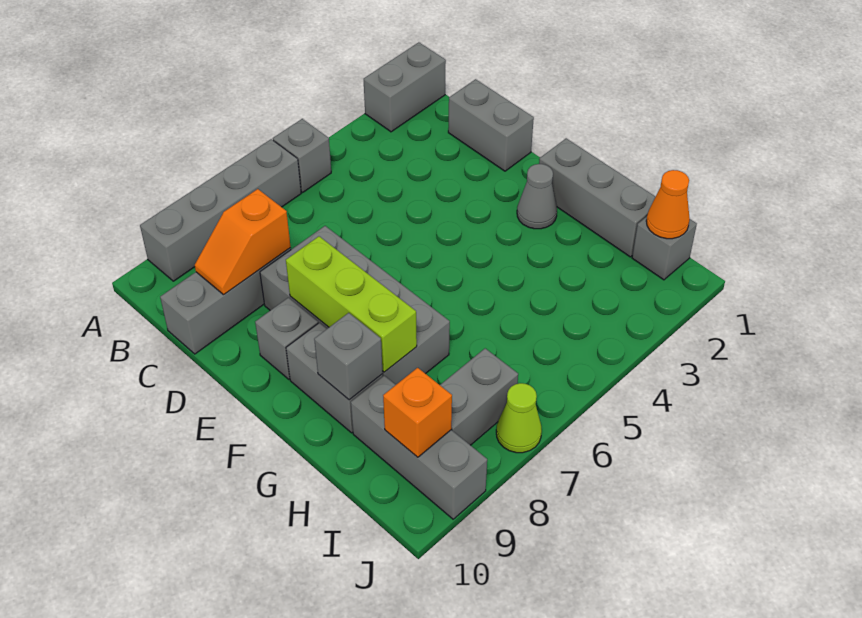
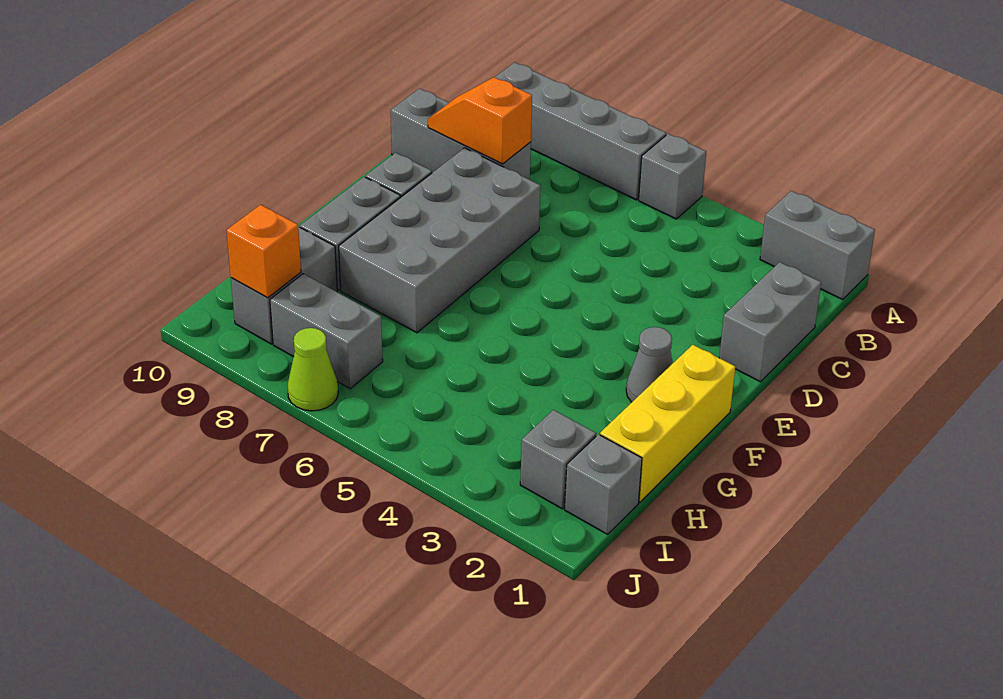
lime 1x3 brick [286,236,417,372] -> none
grey 1x3 brick [539,138,656,257] -> yellow 1x3 brick [600,345,735,502]
grey 1x1 brick [314,313,383,400] -> grey 1x1 brick moved to [520,410,596,509]
grey 1x3 brick [351,376,487,519] -> grey 1x2 brick [231,227,337,344]
orange 1x1 cone [646,170,690,239] -> none

